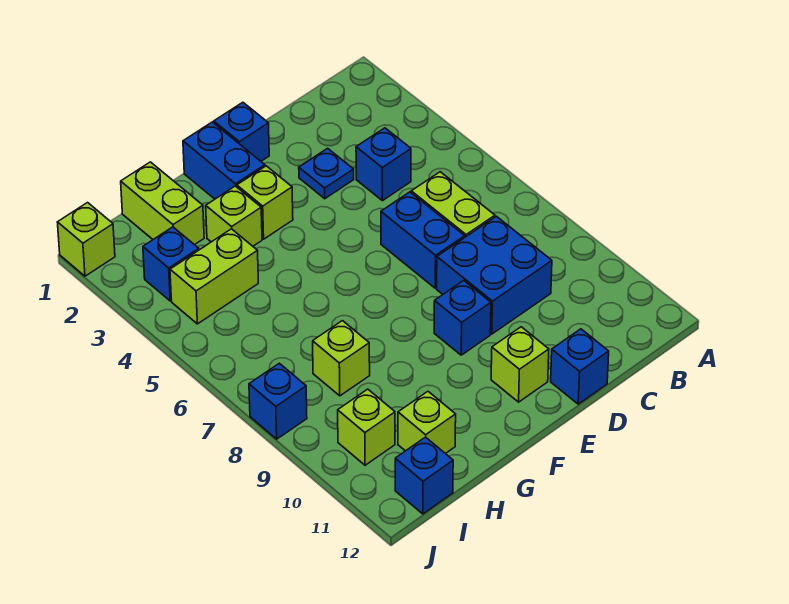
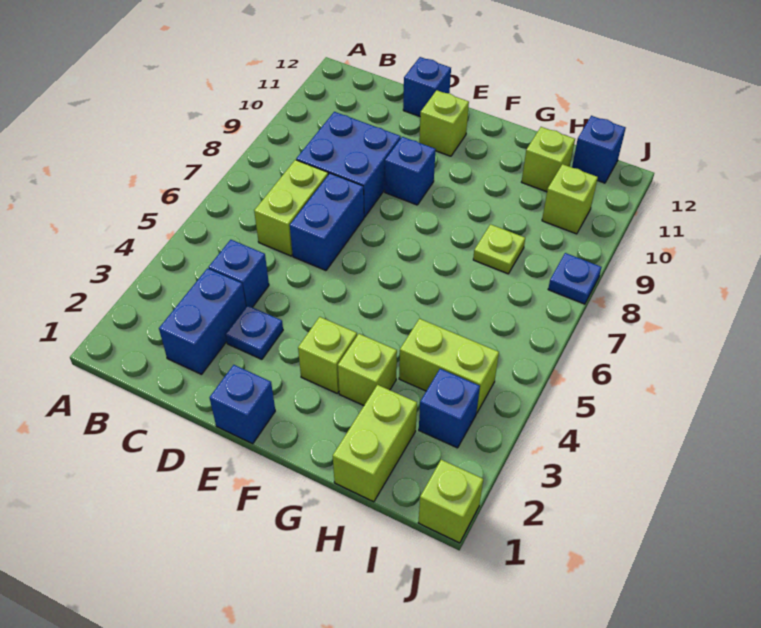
blue 1x2 brick [183,122,265,199] -> blue 1x2 brick moved to [159,268,246,374]
lime 1x1 brick [313,321,370,396] -> lime 1x1 plate [473,224,525,274]
blue 1x1 brick [249,363,307,439] -> blue 1x1 plate [548,253,602,304]

